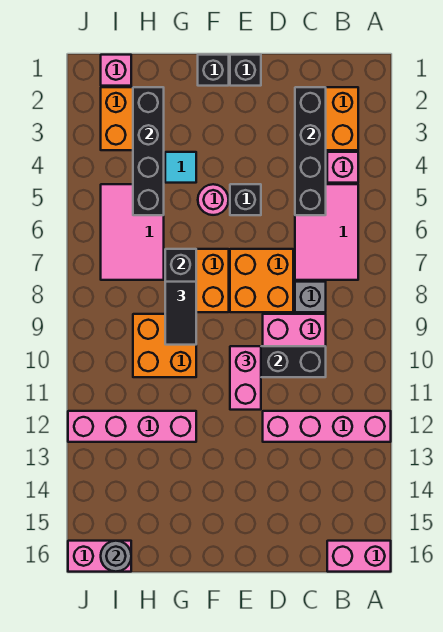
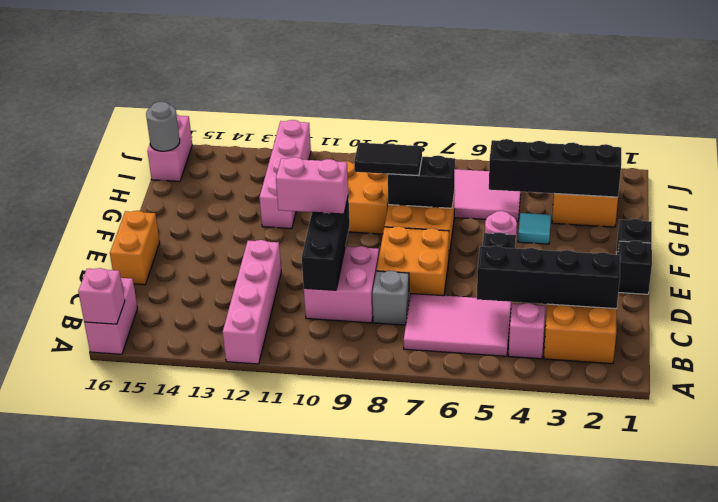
none -> orange 1x2 brick [110,211,160,285]
pink 1x1 brick [101,55,131,86] -> pink 1x1 brick moved to [78,268,125,324]

